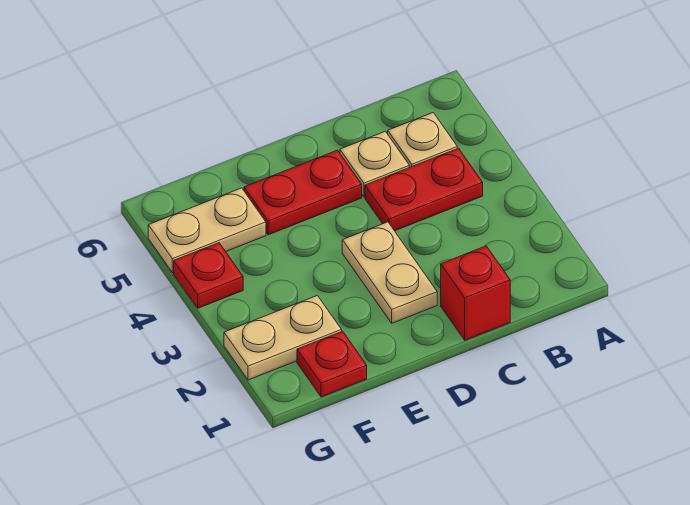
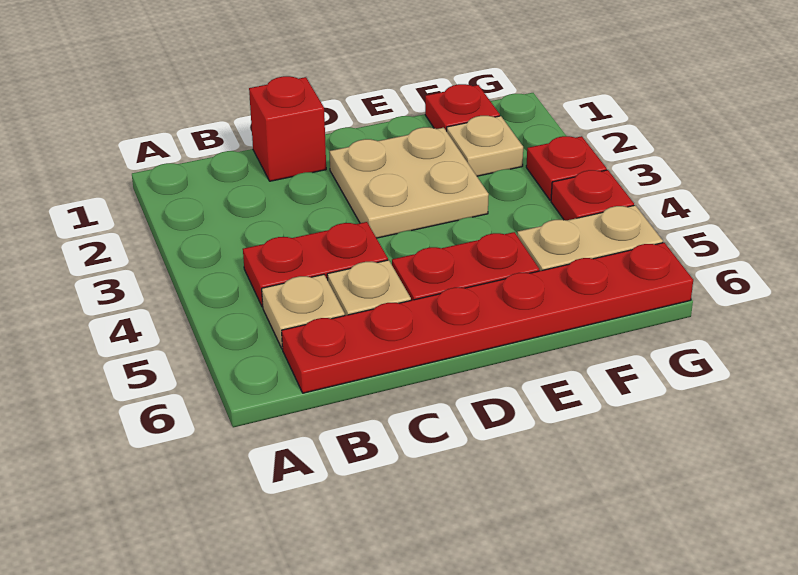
none -> red 1x6 plate [282,243,693,393]
tan 1x2 plate [342,222,437,323] -> tan 2x2 plate [329,127,489,238]
tan 1x2 plate [224,295,342,380] -> tan 1x1 plate [447,116,523,176]
none -> red 1x1 plate [526,136,607,200]

